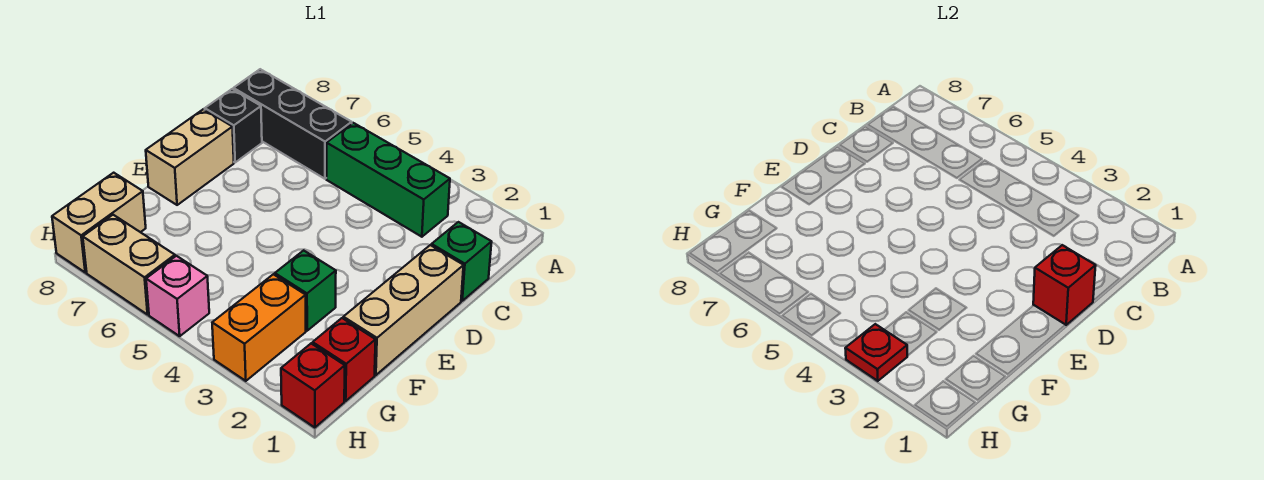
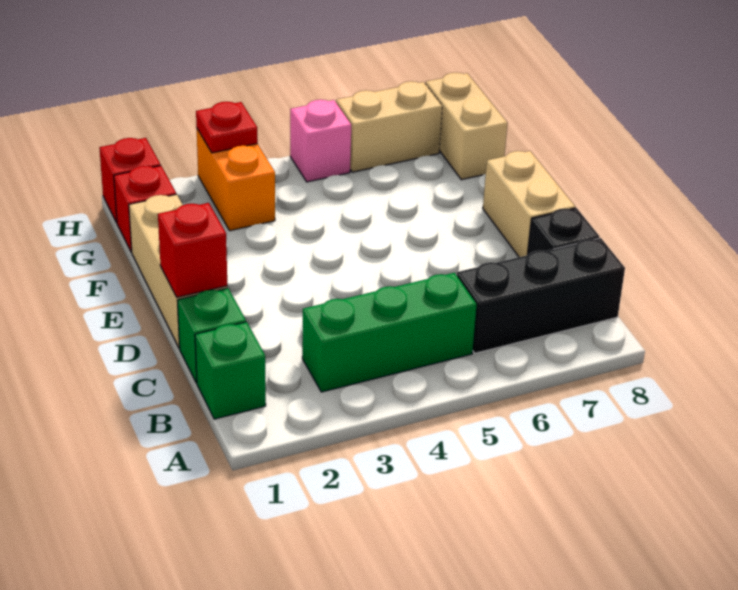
green 1x1 brick [275,250,336,331] -> green 1x1 brick moved to [195,322,266,419]

